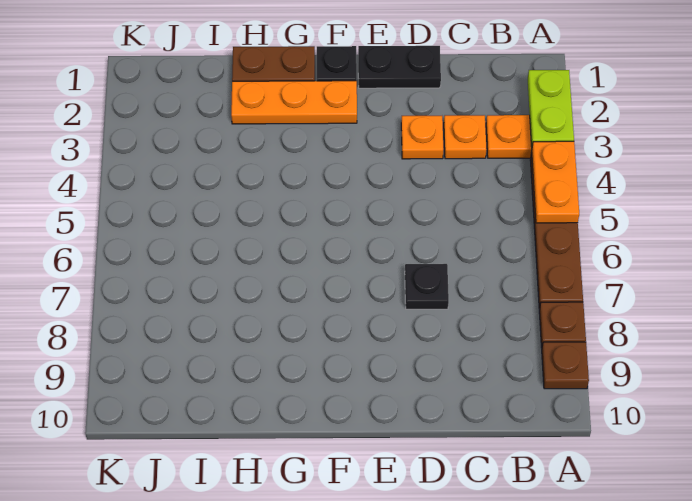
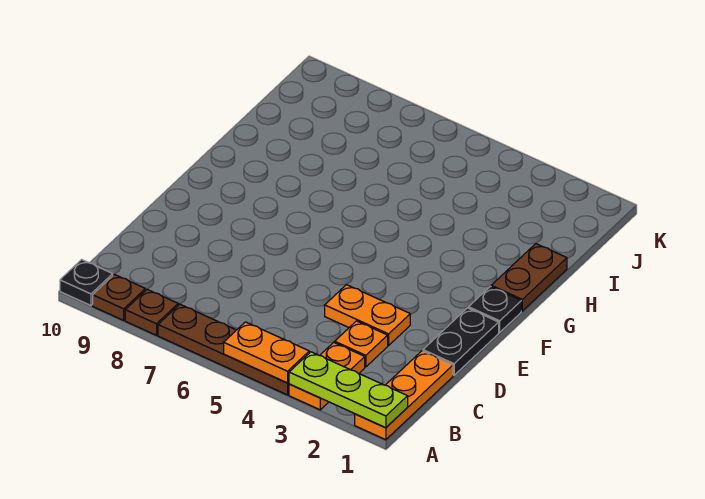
lime 1x2 plate [528,70,574,147] -> lime 1x3 plate [289,352,408,428]
orange 1x1 plate [401,116,443,159] -> orange 1x2 plate [325,285,410,346]
black 1x1 plate [405,264,449,309] -> black 1x1 plate moved to [60,260,113,306]
orange 1x3 plate [231,81,357,124] -> orange 1x3 plate moved to [355,351,453,440]

